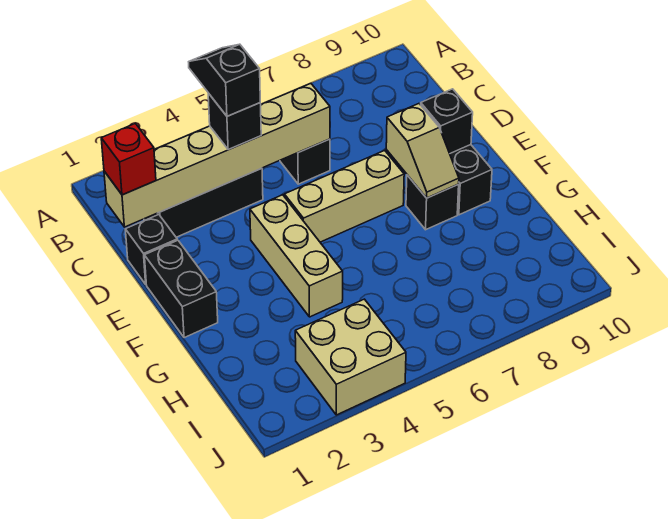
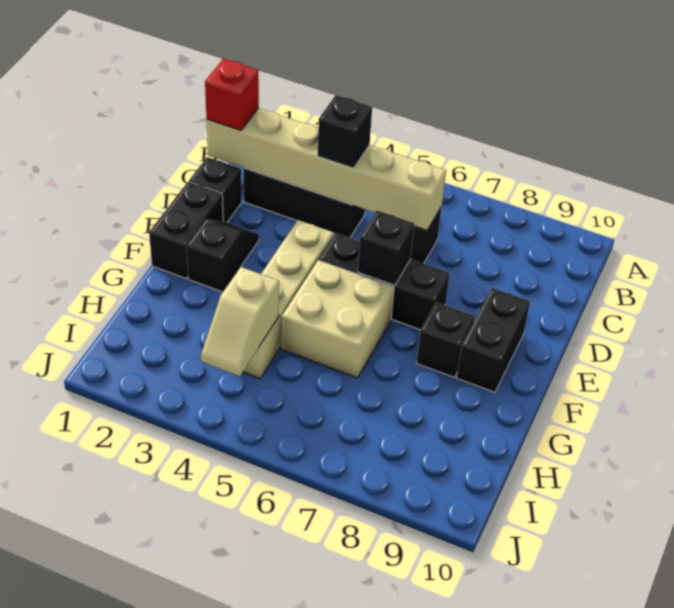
black 1x2 slope [189,44,260,116] -> black 1x2 slope moved to [186,219,259,292]
tan 1x3 brick [250,195,343,317] -> tan 1x4 brick [243,220,334,378]
tan 1x3 brick [284,150,404,242] -> black 1x3 brick [319,233,450,330]
tan 1x2 slope [386,104,459,198] -> tan 1x2 slope moved to [201,267,279,376]
black 1x1 brick [421,89,473,153] -> black 1x1 brick moved to [358,211,414,285]
tan 2x2 brick [295,299,406,415] -> tan 2x2 brick moved to [281,260,394,378]

